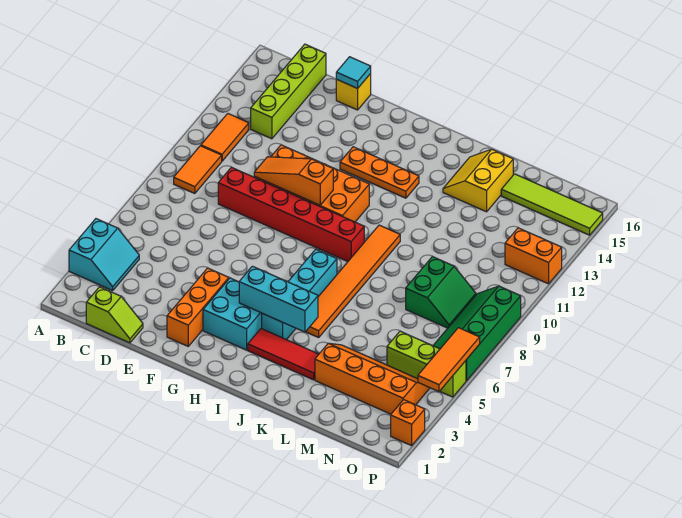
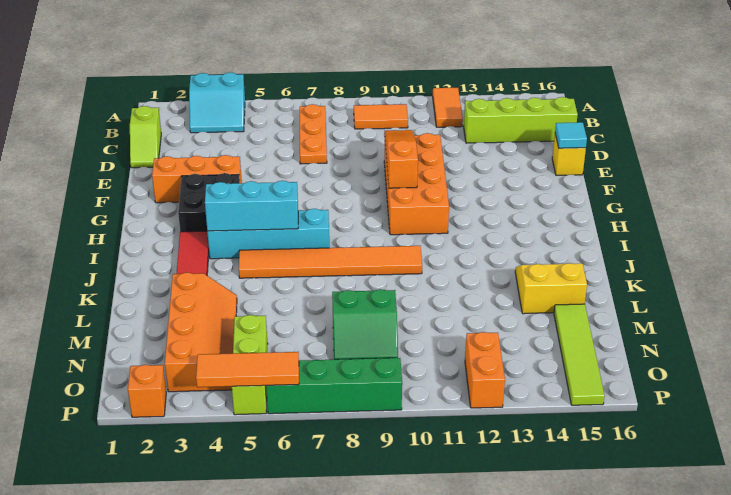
orange 1x2 tile [201,114,249,161] -> orange 1x2 tile turned to [433,88,463,127]
red 1x6 brick [218,167,364,261] -> none
cyan 2x2 brick [203,278,262,350] -> black 2x2 brick [178,173,240,232]
orange 1x3 plate [340,147,419,198] -> orange 1x3 plate moved to [300,104,327,164]
cyan 1x3 brick [239,266,318,332] -> cyan 1x3 brick turned to [205,181,298,231]

